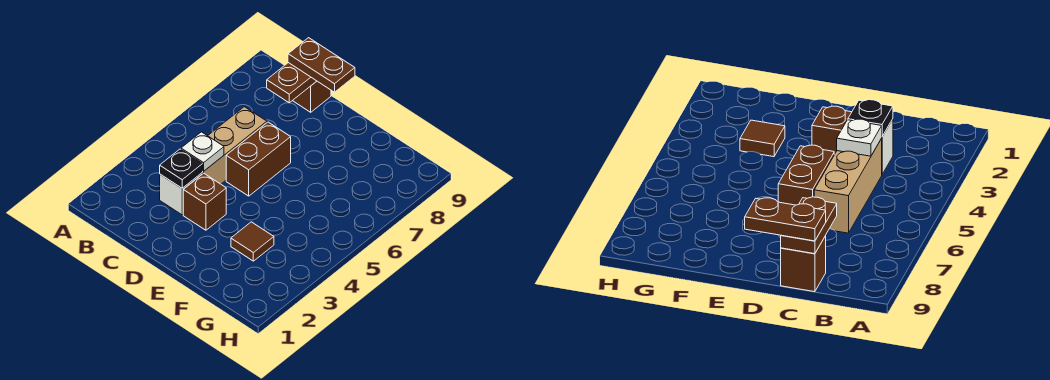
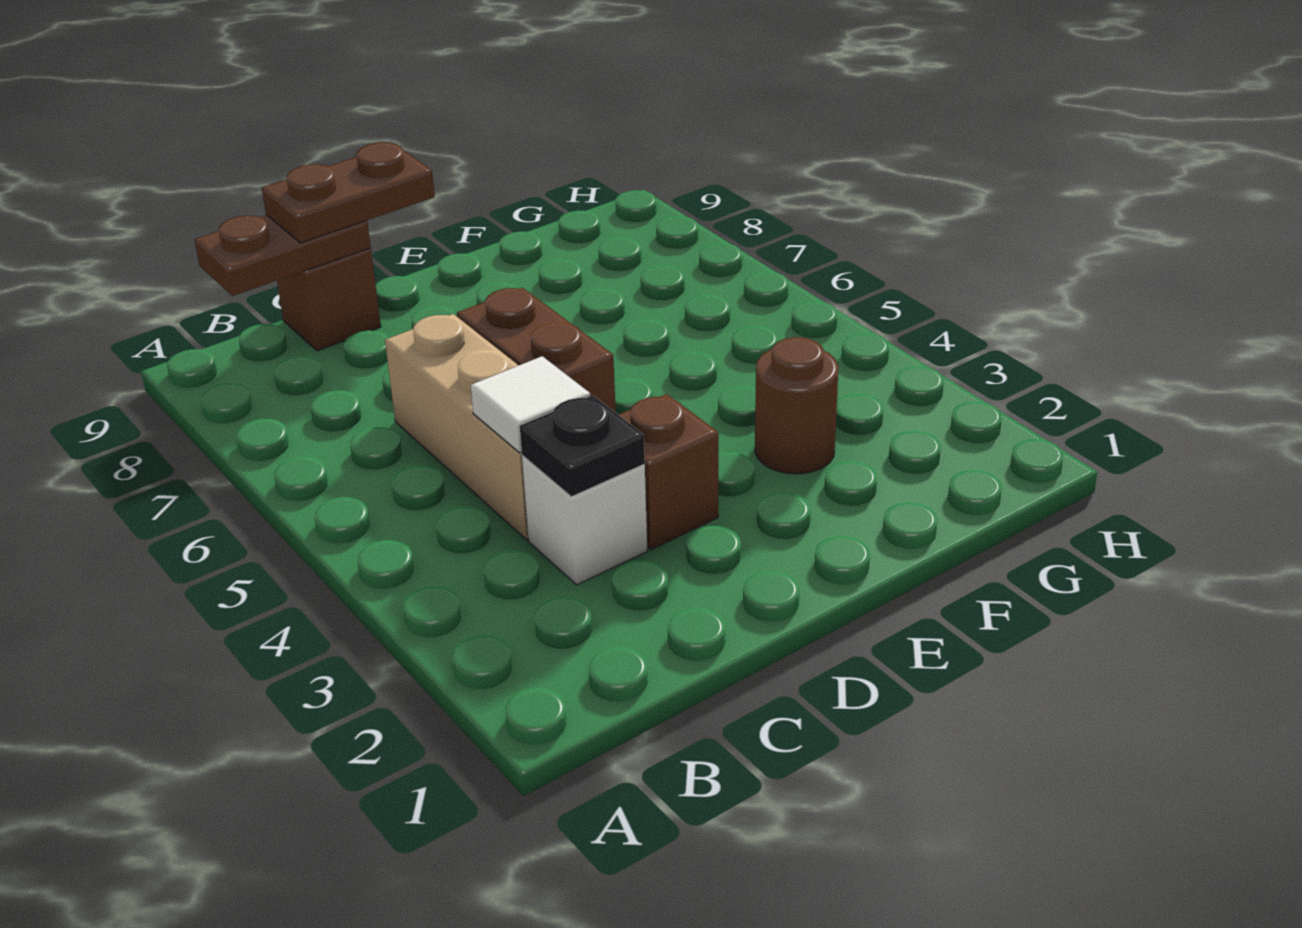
white 1x1 plate [181,132,224,171] -> white 1x1 tile [471,356,590,453]
brown 1x2 plate [267,63,316,103] -> brown 1x2 plate turned to [194,215,371,296]
brown 1x1 tile [231,222,274,261] -> brown 1x1 round brick [755,337,839,474]

